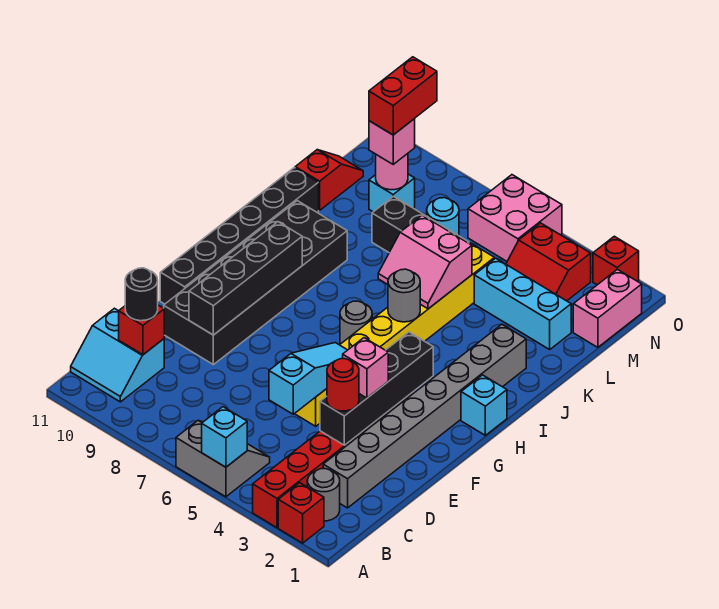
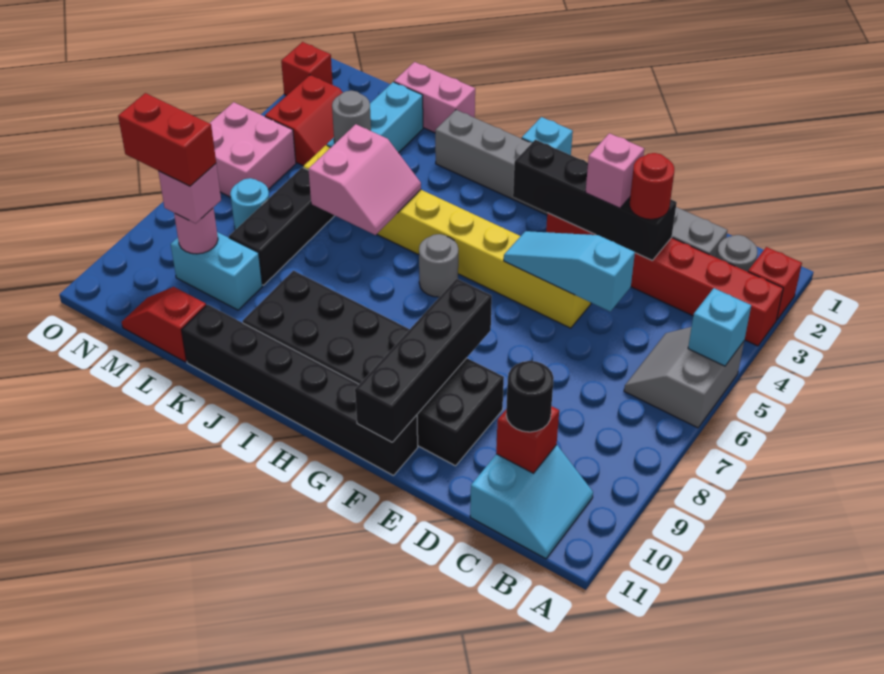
black 1x4 brick [189,222,302,335] -> black 1x4 brick turned to [355,279,492,442]
grey 1x1 round brick [388,269,420,322] -> grey 1x1 round brick moved to [332,91,371,143]
pink 1x2 brick [573,269,642,347] -> pink 1x2 brick moved to [394,62,475,133]
cyan 1x1 brick [369,174,415,212] -> cyan 1x2 brick [171,232,262,310]

